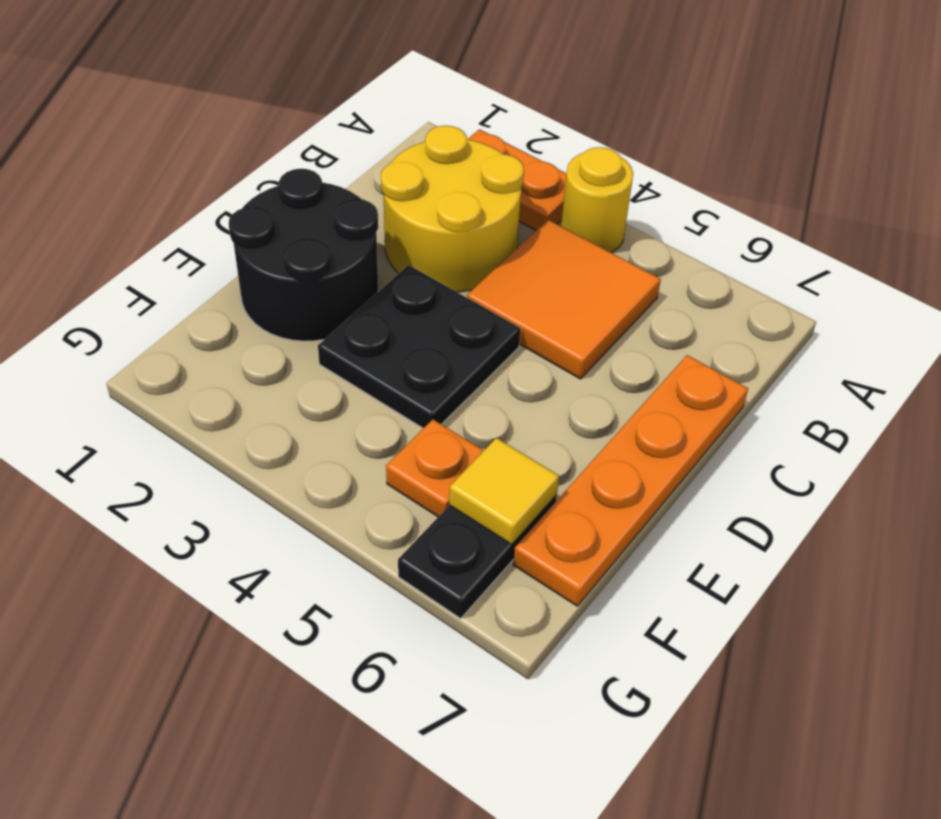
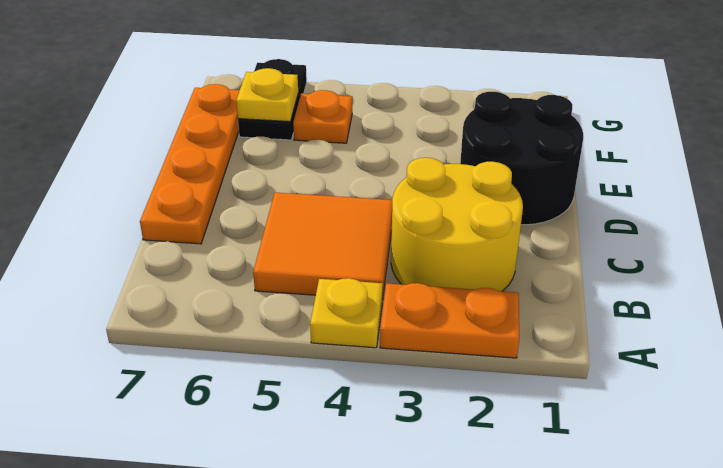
yellow 1x1 round brick [561,147,633,252] -> yellow 1x1 plate [310,278,383,348]
black 2x2 plate [318,265,520,428] -> none
yellow 1x1 tile [449,438,559,544] -> yellow 1x1 plate [236,68,298,122]

